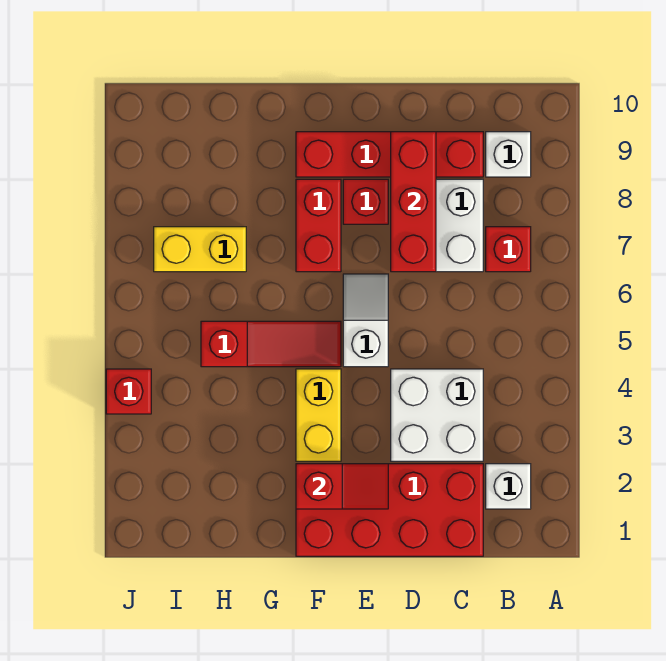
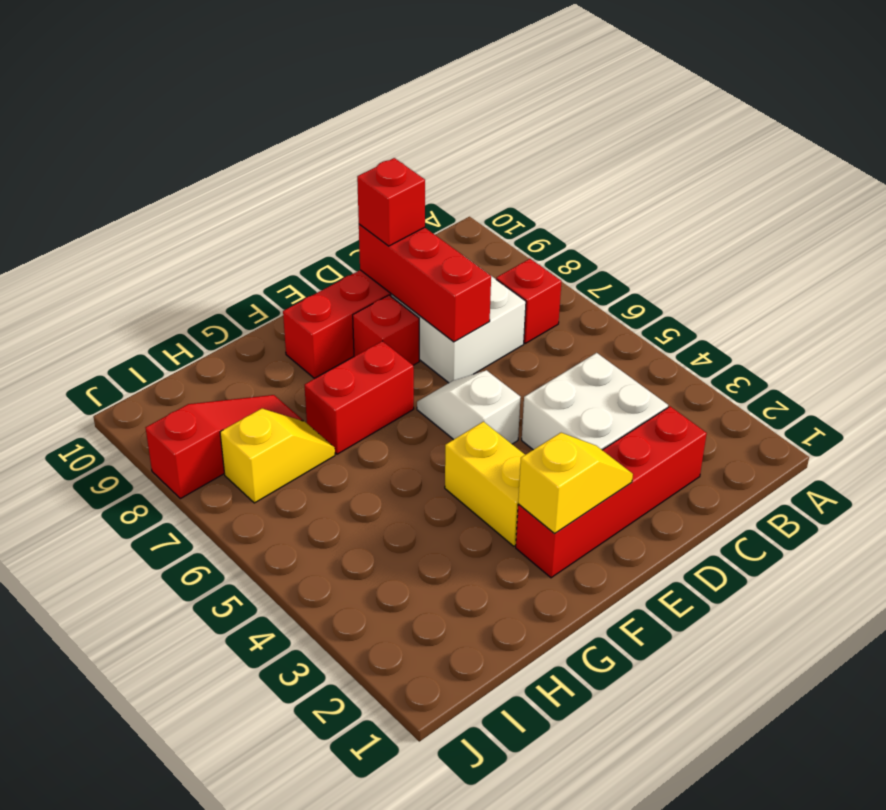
white 1x1 brick [486,464,531,509] -> none
white 1x1 brick [486,132,531,177] -> none
red 2x4 brick [296,464,483,556] -> red 1x4 brick [516,406,707,578]
red 1x2 slope [296,464,388,509] -> yellow 1x2 slope [518,433,633,533]
red 1x3 slope [201,321,341,367] -> red 1x3 slope moved to [146,395,303,499]
red 1x2 brick [296,179,341,272] -> red 1x2 brick turned to [305,341,414,454]
yellow 1x2 brick [154,227,246,272] -> yellow 1x2 slope [220,408,335,503]
red 1x1 brick [106,369,151,414] -> red 1x1 brick moved to [357,158,425,246]

